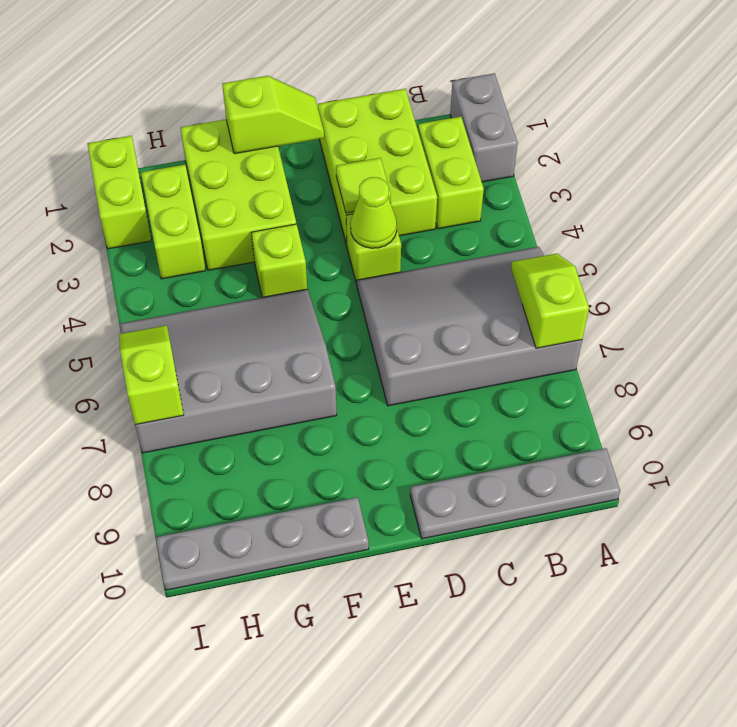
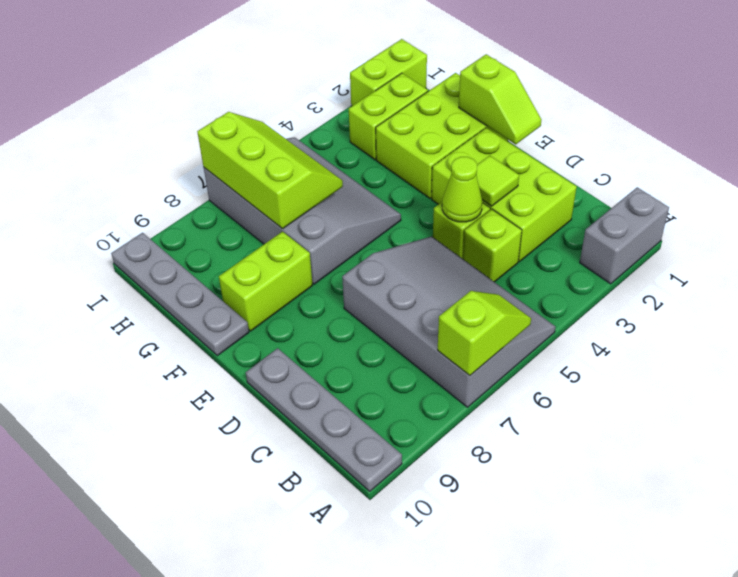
lime 1x2 brick [418,117,484,229] -> lime 1x2 brick moved to [219,232,313,331]
lime 2x3 brick [318,89,437,245] -> lime 2x3 brick turned to [432,128,577,262]
lime 1x1 brick [251,224,307,297] -> lime 1x1 brick moved to [463,209,522,282]
lime 1x2 slope [119,325,184,425] -> lime 2x3 slope [197,112,343,229]

